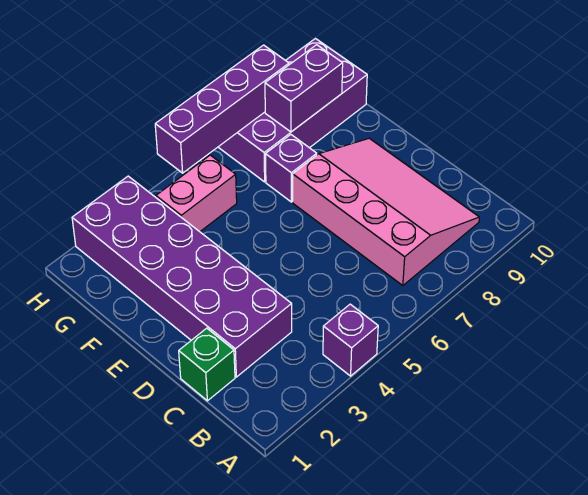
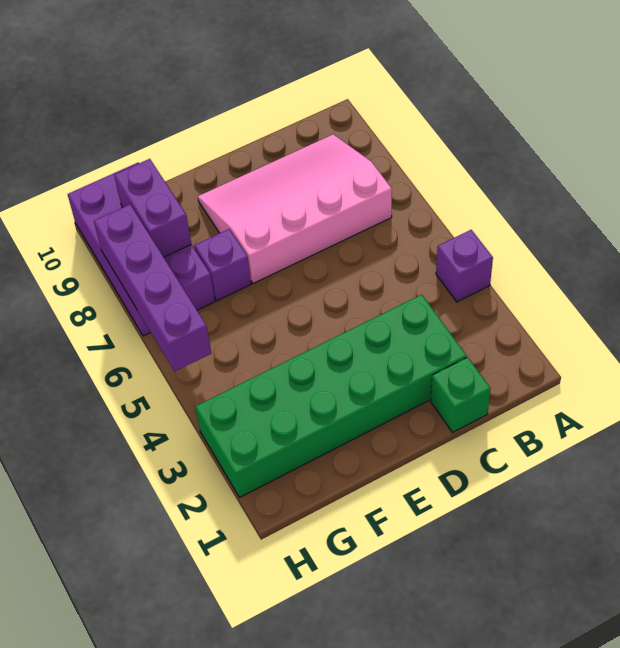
purple 2x6 brick [72,176,292,377] -> green 2x6 brick [195,295,467,497]
pink 1x2 brick [156,155,237,232] -> none

